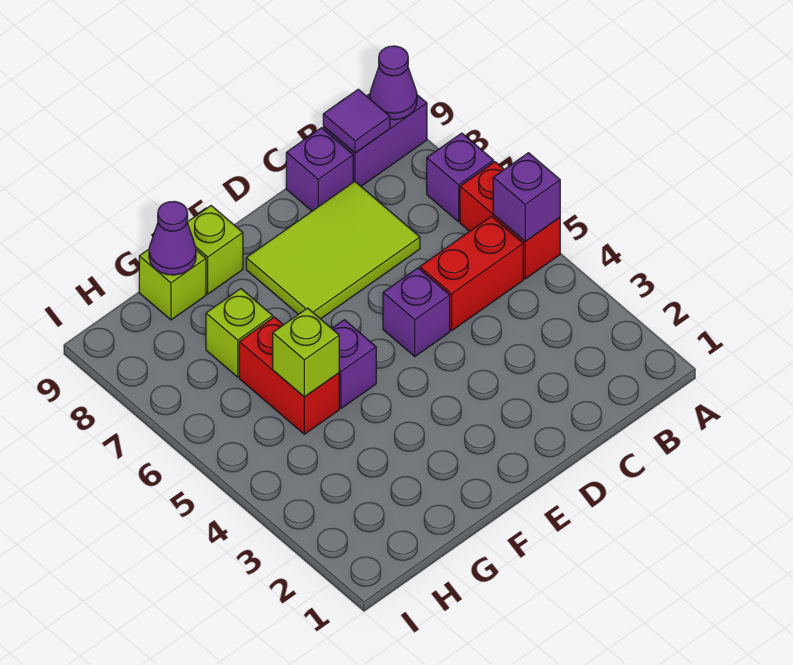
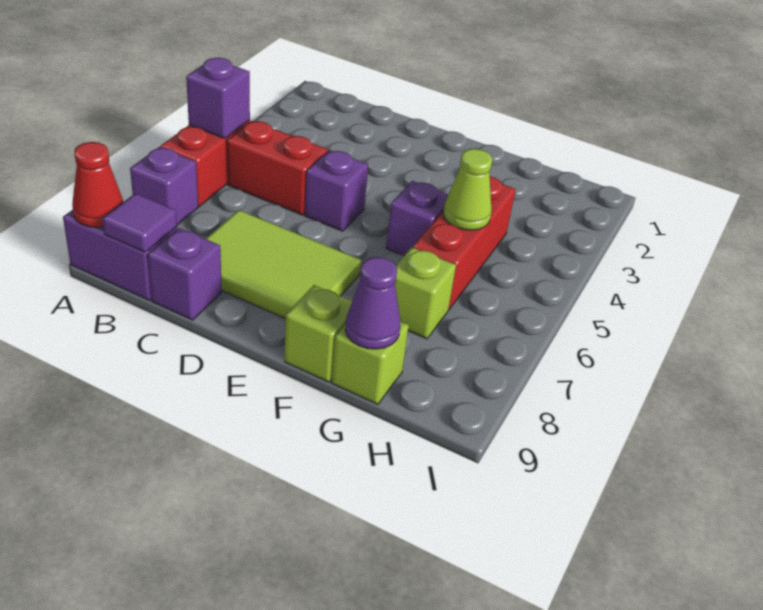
purple 1x1 cone [370,46,417,120] -> red 1x1 cone [72,142,123,228]
red 1x2 brick [239,317,339,434] -> red 1x3 brick [413,176,516,309]
lime 1x1 brick [273,308,339,397] -> lime 1x1 cone [443,149,492,230]

